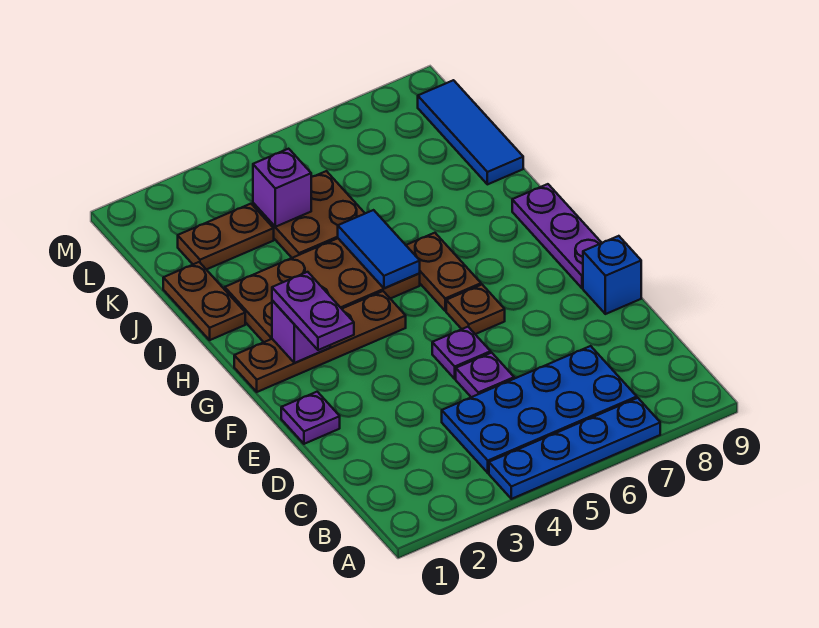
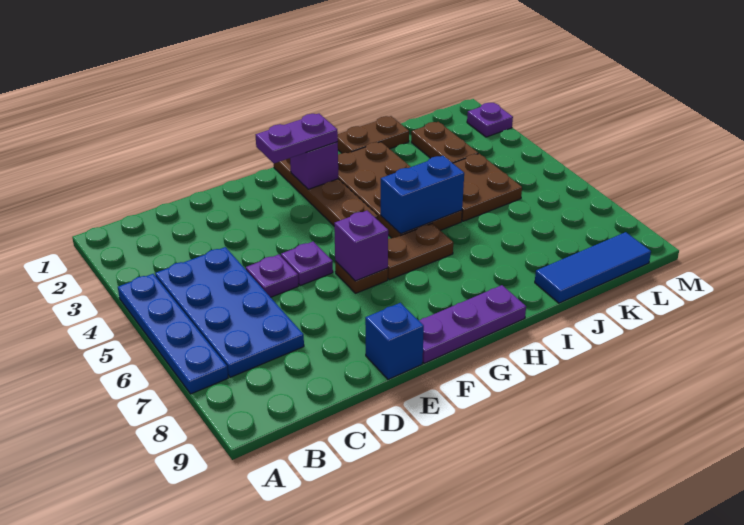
purple 1x1 plate [281,392,340,444] -> purple 1x1 plate moved to [467,103,513,137]
blue 1x2 tile [338,210,420,288] -> blue 1x2 brick [381,156,464,234]
purple 1x1 brick [253,149,311,227] -> purple 1x1 brick moved to [334,211,388,281]

